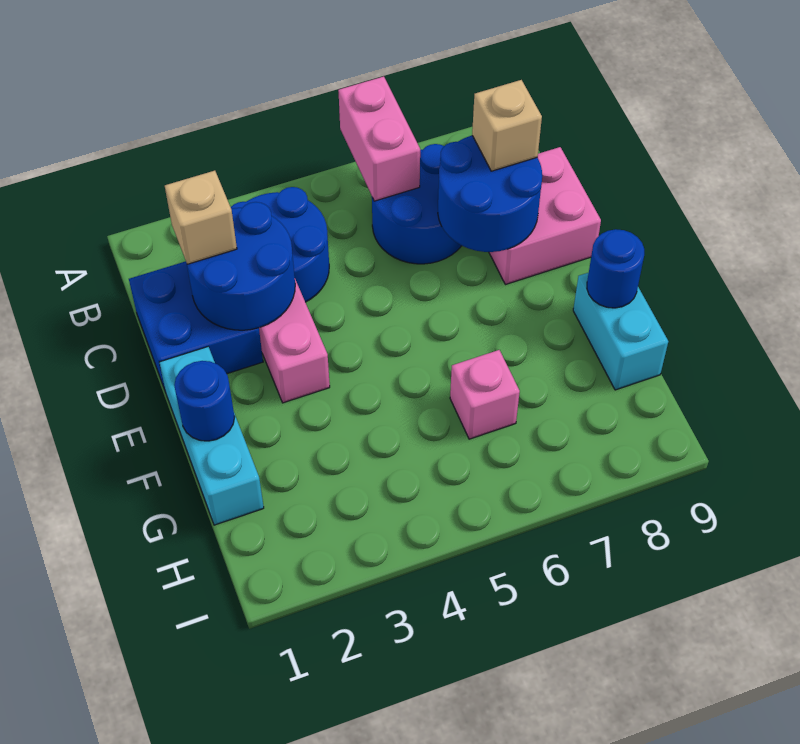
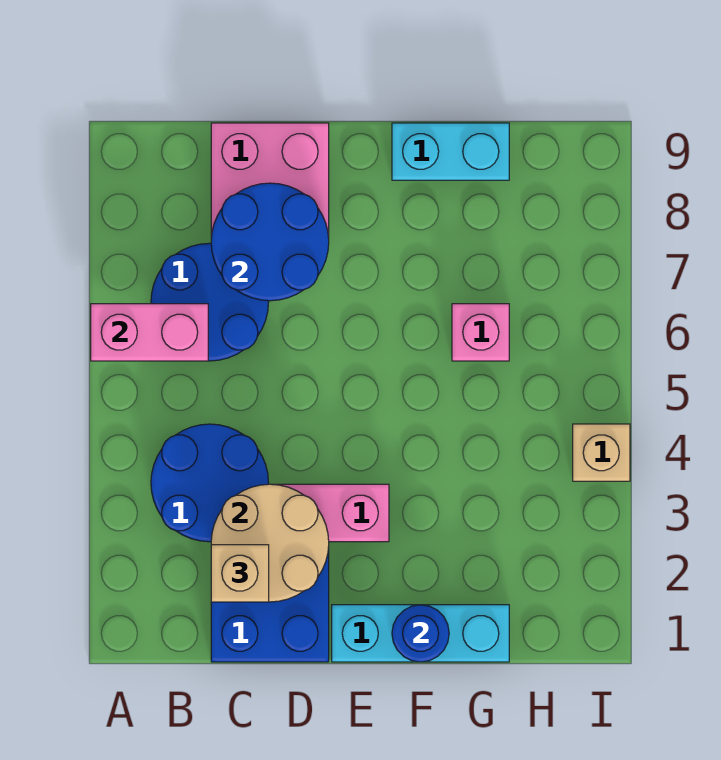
blue 2x2 round brick [187,202,295,330] -> tan 2x2 round brick [211,484,329,602]
tan 1x1 brick [472,80,542,171] -> tan 1x1 brick moved to [573,424,630,481]
blue 1x1 round brick [587,229,644,308] -> none

